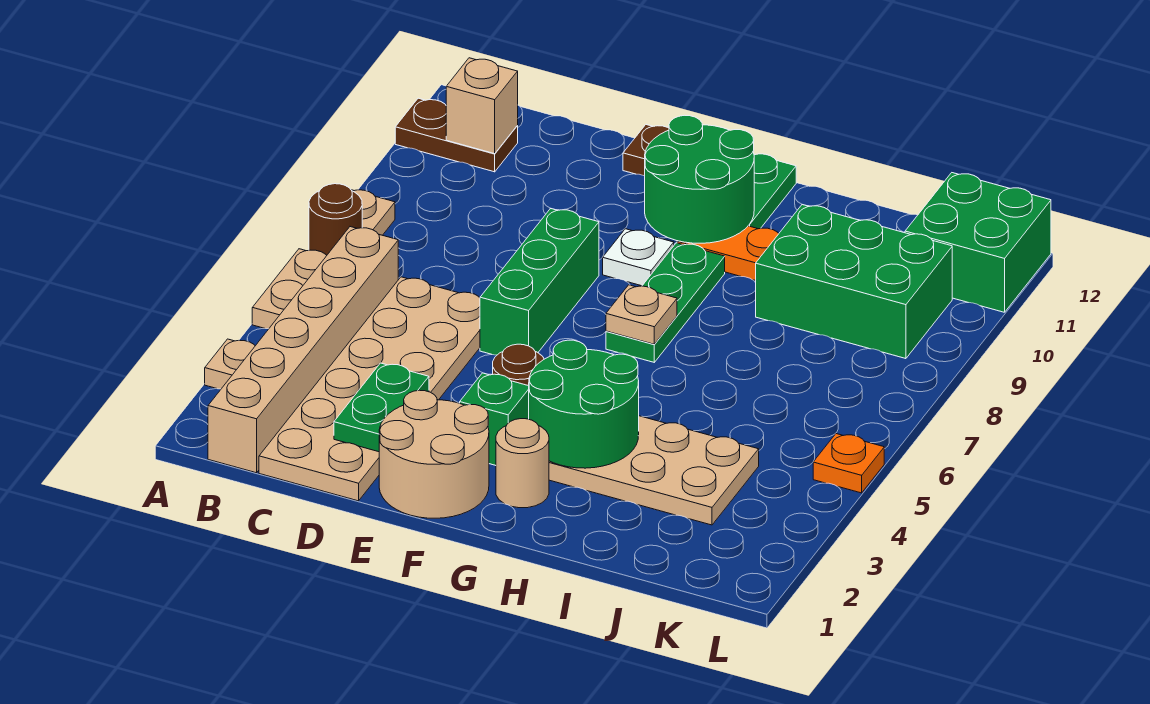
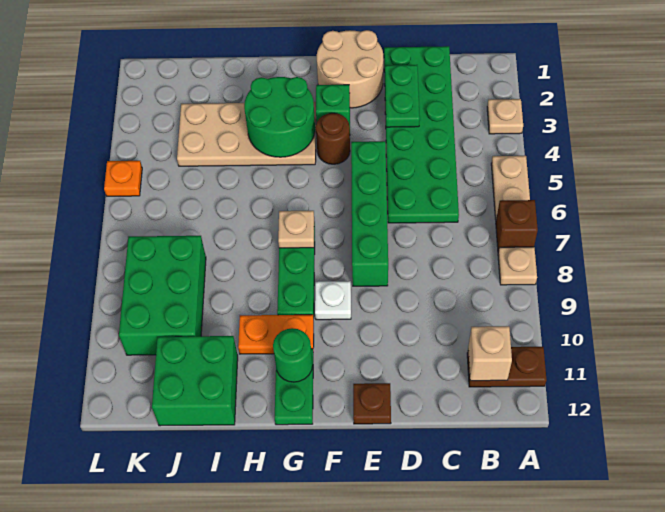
brown 1x1 round brick [309,184,362,255] -> brown 1x1 brick [496,200,538,252]
tan 1x6 brick [208,227,398,473] -> none
tan 2x6 plate [259,277,480,501] -> green 2x6 plate [384,46,459,223]
green 1x3 brick [480,208,599,355] -> green 1x4 brick [351,141,388,286]
green 2x2 round brick [645,115,754,243] -> green 1x1 round brick [273,328,313,382]
tan 1x1 round brick [496,419,549,508] -> none
green 2x3 brick [756,205,952,359] -> green 2x3 brick turned to [119,236,206,355]
green 2x2 brick [905,173,1051,312] -> green 2x2 brick moved to [152,336,238,426]

